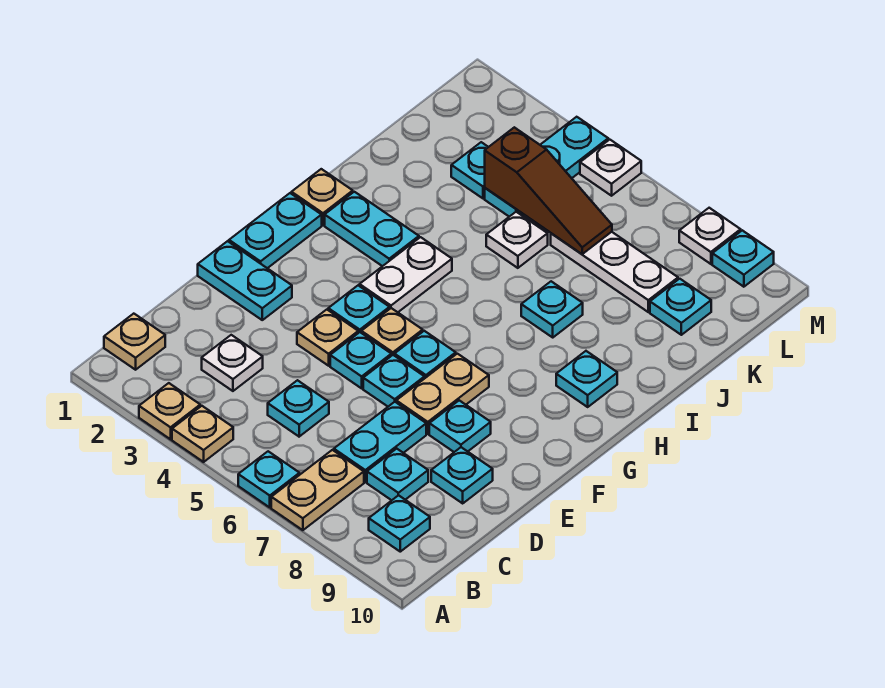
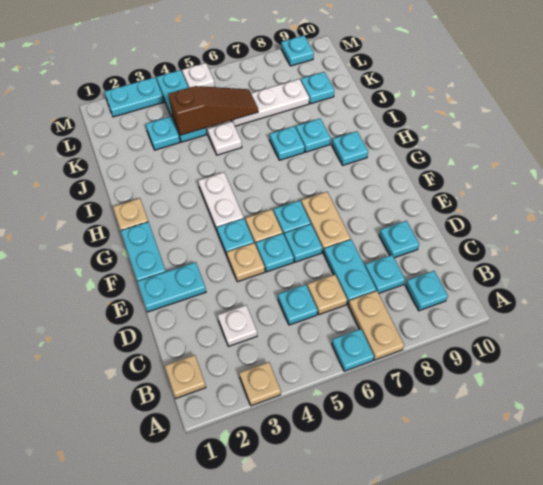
tan 1x1 plate [172,406,233,462] -> tan 1x1 plate moved to [307,275,347,314]
cyan 1x1 plate [429,400,491,452] -> cyan 1x1 plate moved to [296,119,331,152]
cyan 1x2 plate [325,192,419,266] -> cyan 1x2 plate moved to [105,77,164,117]
white 1x1 plate [679,208,741,264] -> none

